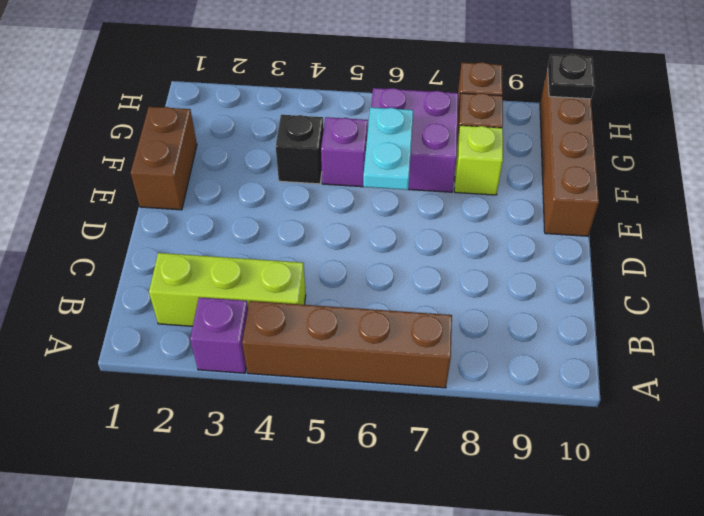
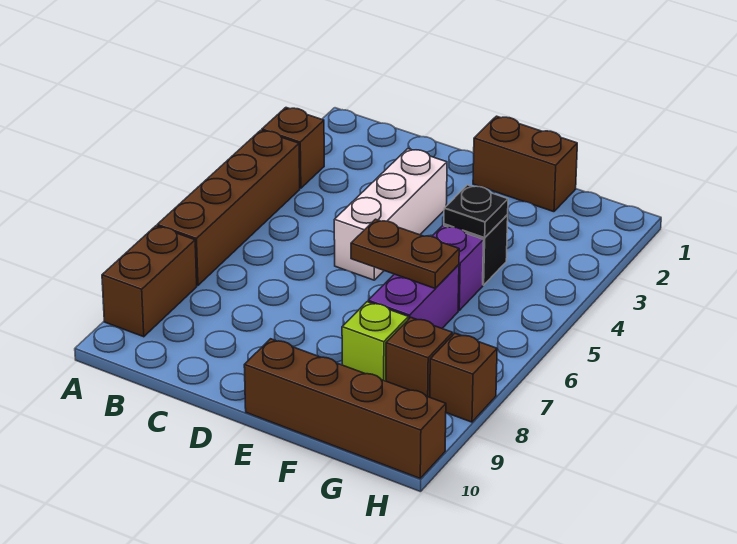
purple 1x1 brick [190,297,248,373] -> brown 1x1 brick [262,108,324,188]
none -> brown 1x2 brick [102,226,197,337]
lime 1x3 brick [149,253,306,326] -> none
none -> white 1x3 brick [334,149,447,280]
cyan 1x2 plate [363,107,413,190] -> brown 1x2 plate [351,219,459,288]
purple 2x2 brick [371,88,459,192] -> purple 1x2 brick [368,265,459,328]
black 1x1 plate [548,54,595,99] -> black 1x1 plate moved to [444,185,508,238]

